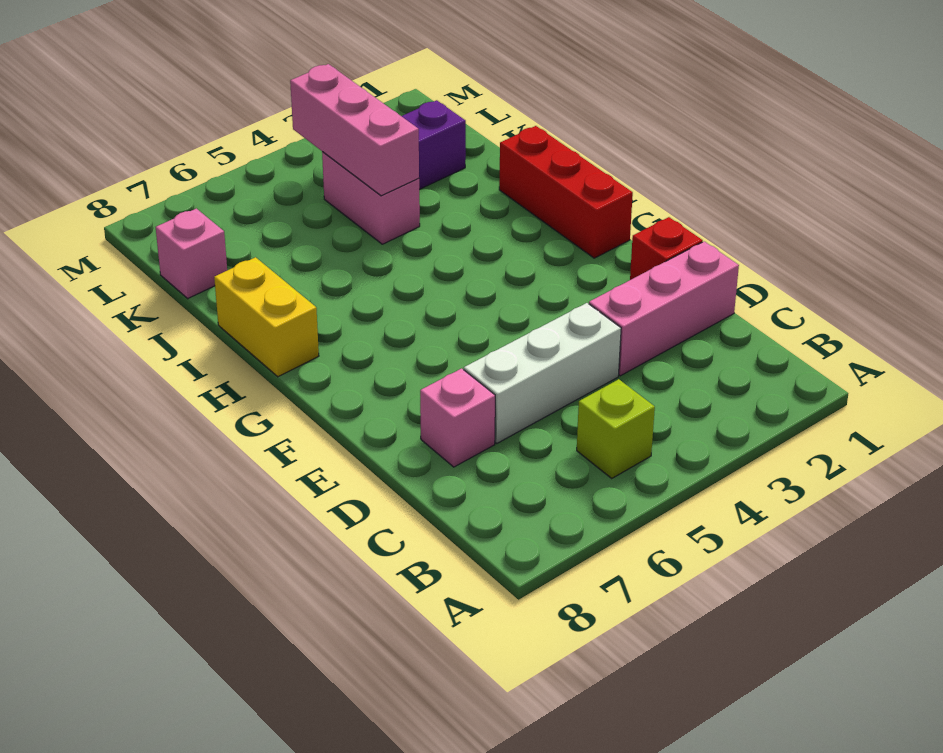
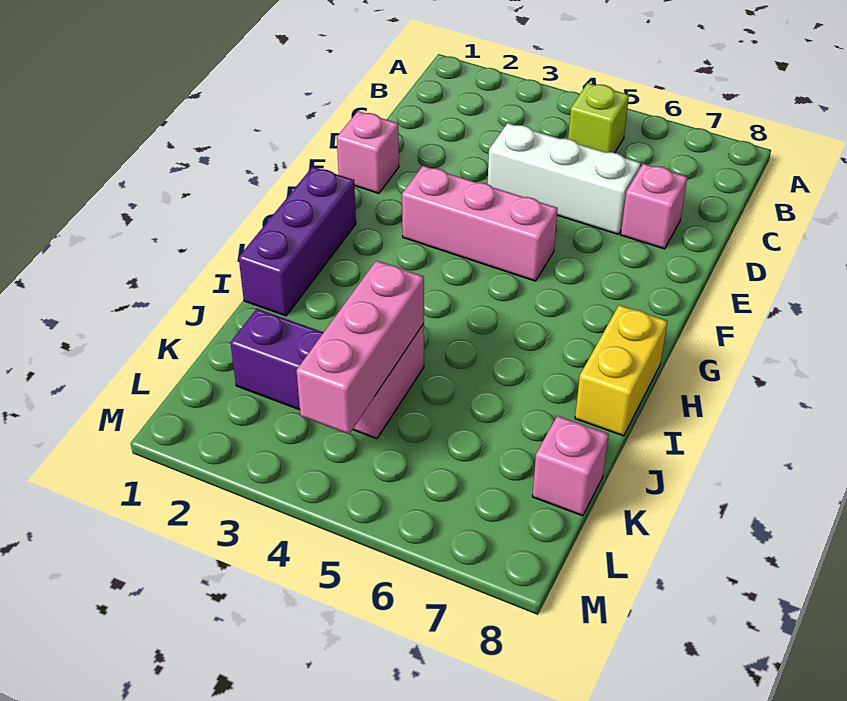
pink 1x3 brick [589,241,739,376] -> pink 1x3 brick moved to [402,166,558,281]
red 1x1 brick [630,217,703,280] -> pink 1x1 brick [337,111,399,193]
red 1x3 brick [499,126,633,258] -> purple 1x3 brick [239,167,356,316]

